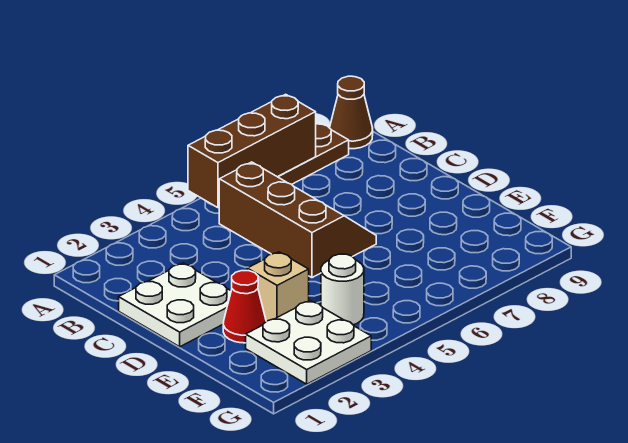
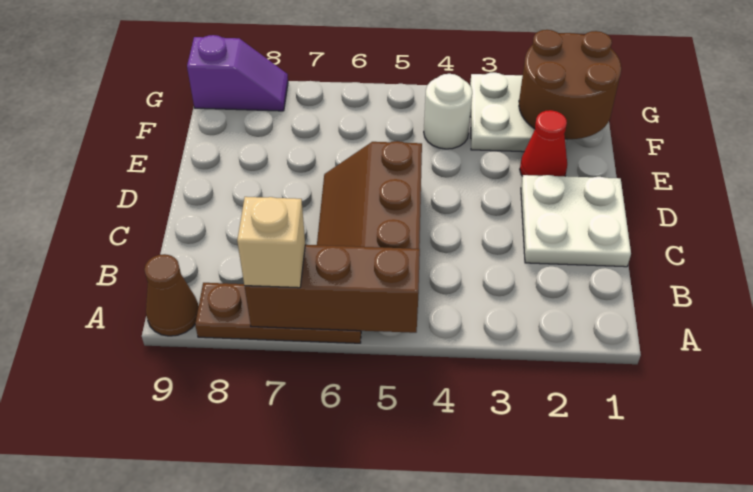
tan 1x1 brick [247,252,309,321] -> tan 1x1 brick moved to [237,197,305,288]
none -> brown 2x2 round brick [519,30,621,139]
none -> purple 1x2 slope [187,35,288,111]

